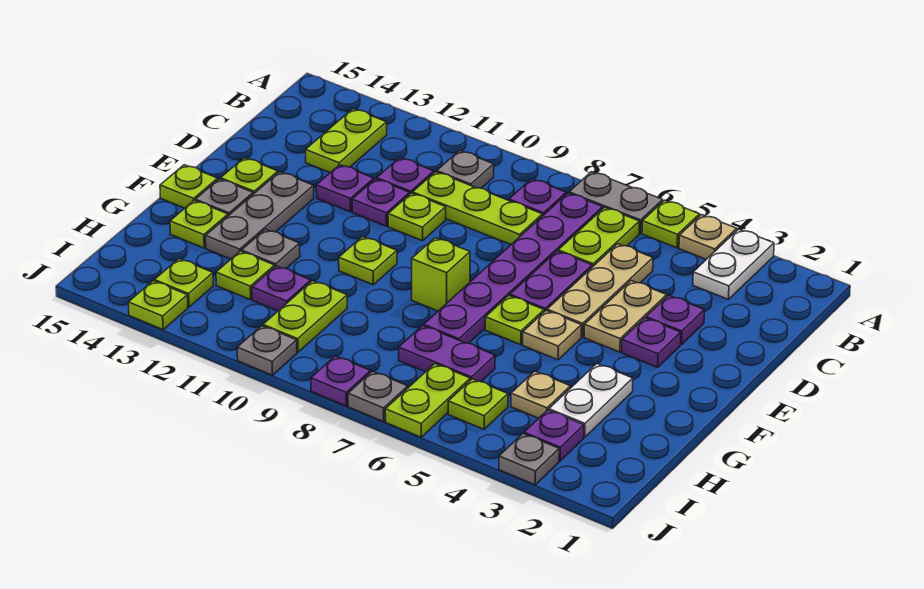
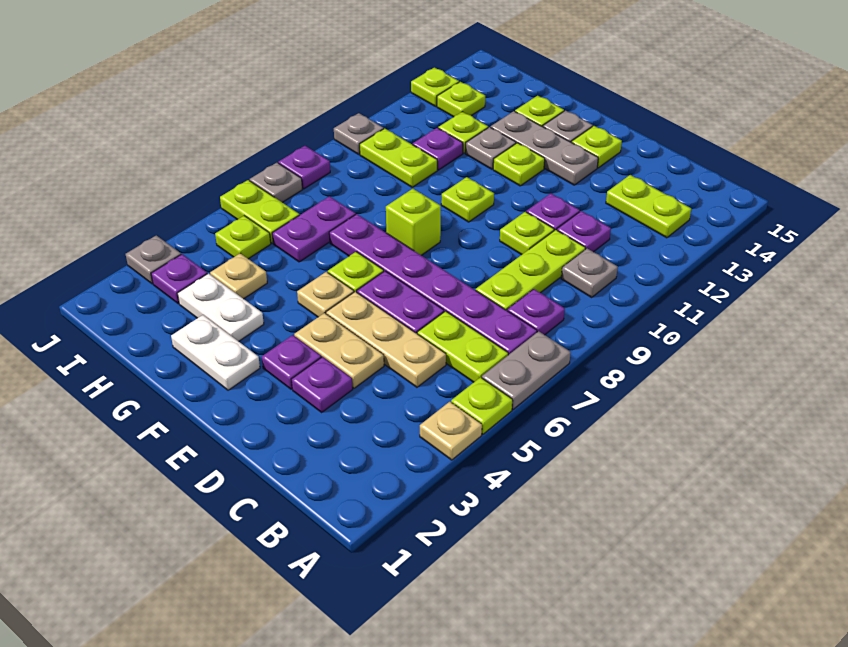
white 1x2 plate [693,229,774,300] -> white 1x2 plate moved to [171,315,260,390]
purple 1x1 plate [316,165,374,212] -> none
lime 1x1 plate [160,165,218,208] -> lime 1x1 plate moved to [493,143,545,186]

